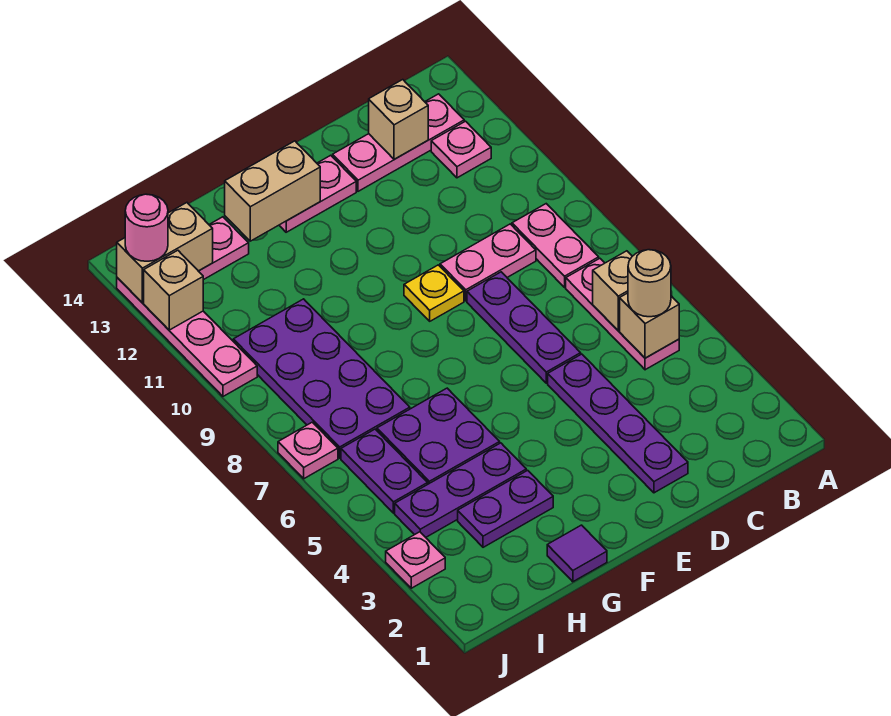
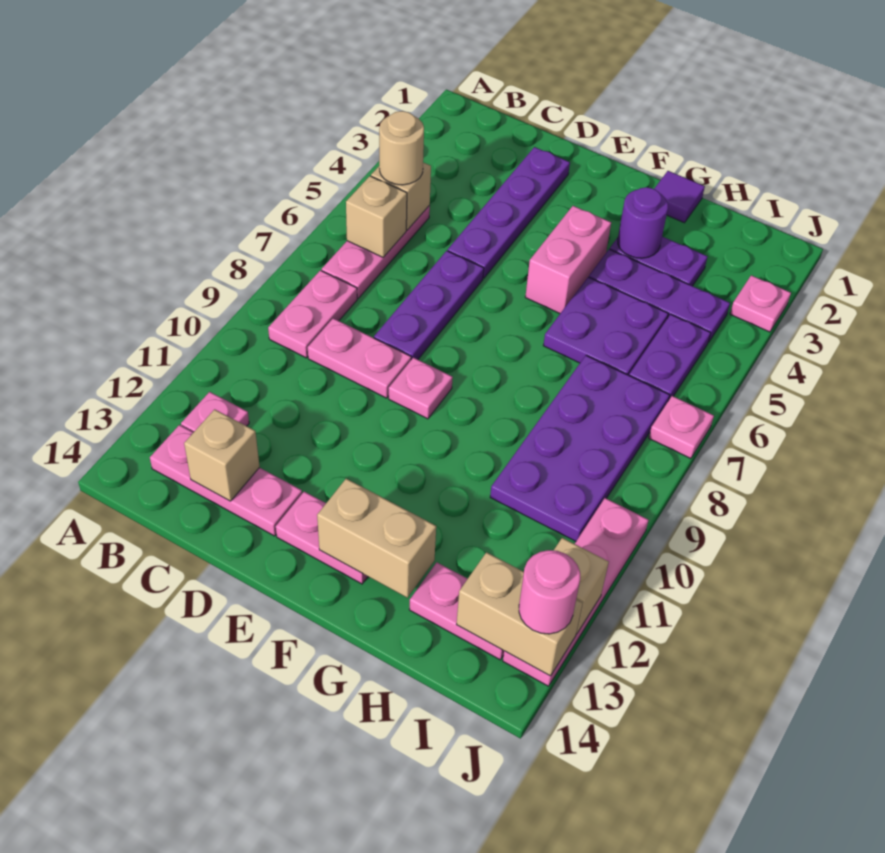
yellow 1x1 plate [404,265,464,321] -> pink 1x1 plate [389,358,453,419]
none -> pink 1x2 brick [525,206,611,313]
none -> purple 1x1 round brick [618,187,668,258]

